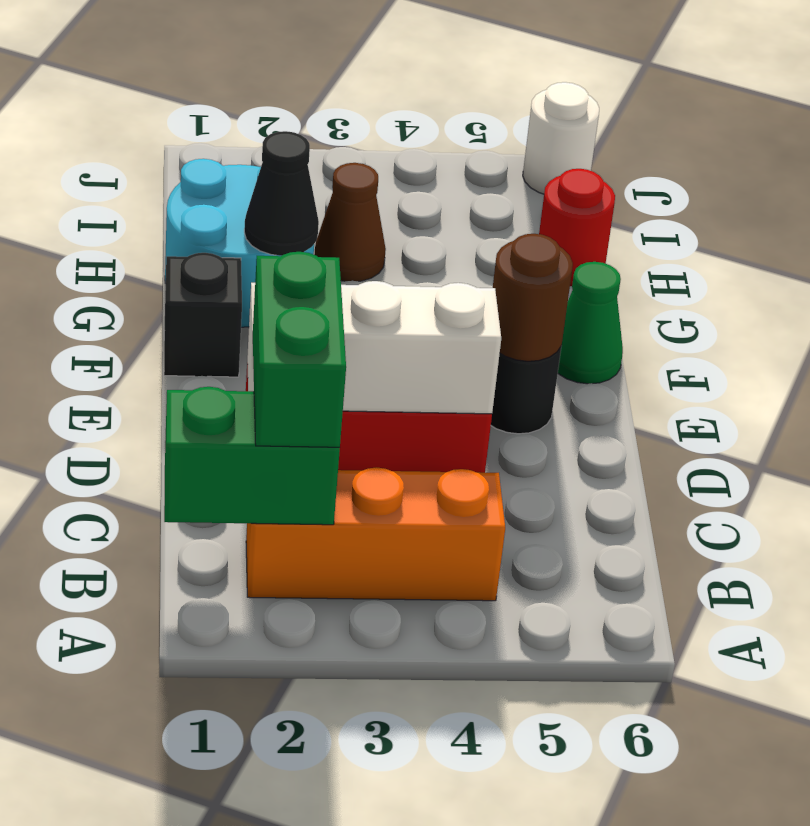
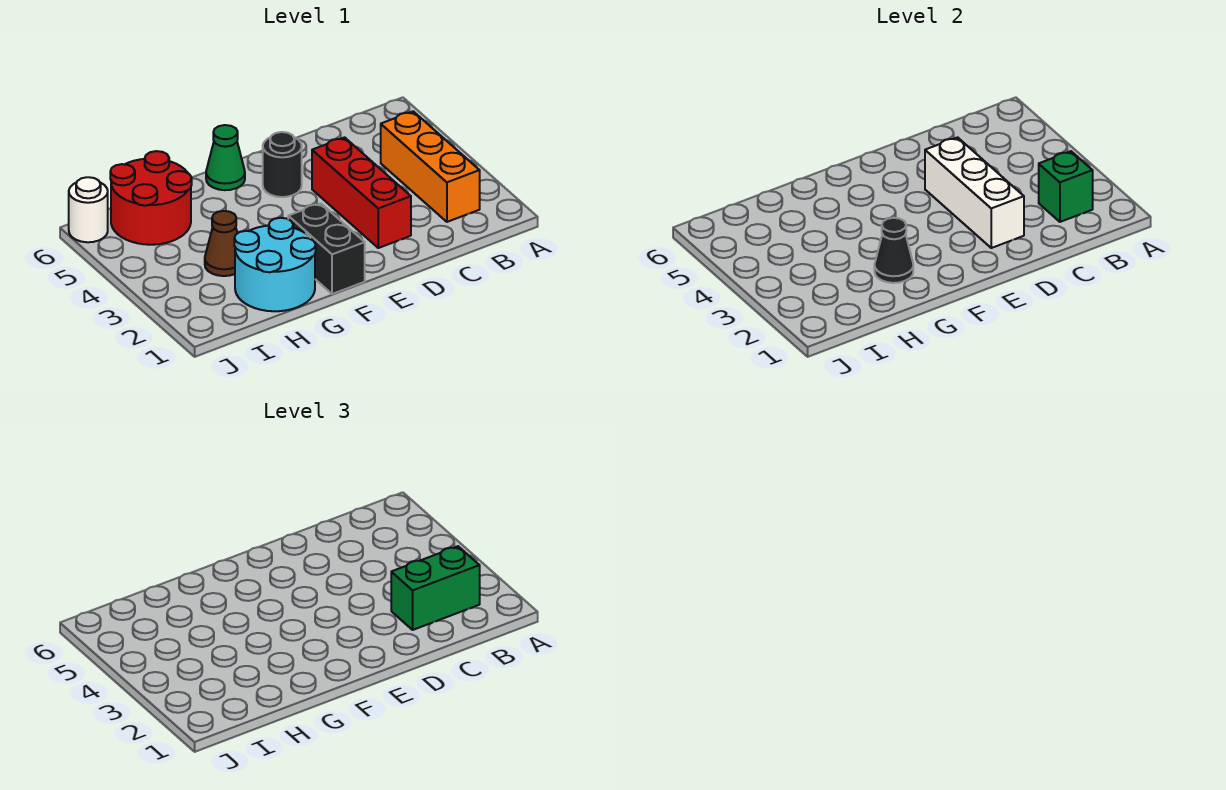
green 1x2 brick [164,387,340,525] -> green 1x1 brick [1039,151,1093,222]
brown 1x1 round brick [493,234,573,361] -> none
black 1x1 brick [164,253,242,377] -> black 1x2 brick [288,203,365,294]
red 1x1 round brick [539,169,615,286] -> red 2x2 round brick [110,151,192,245]

